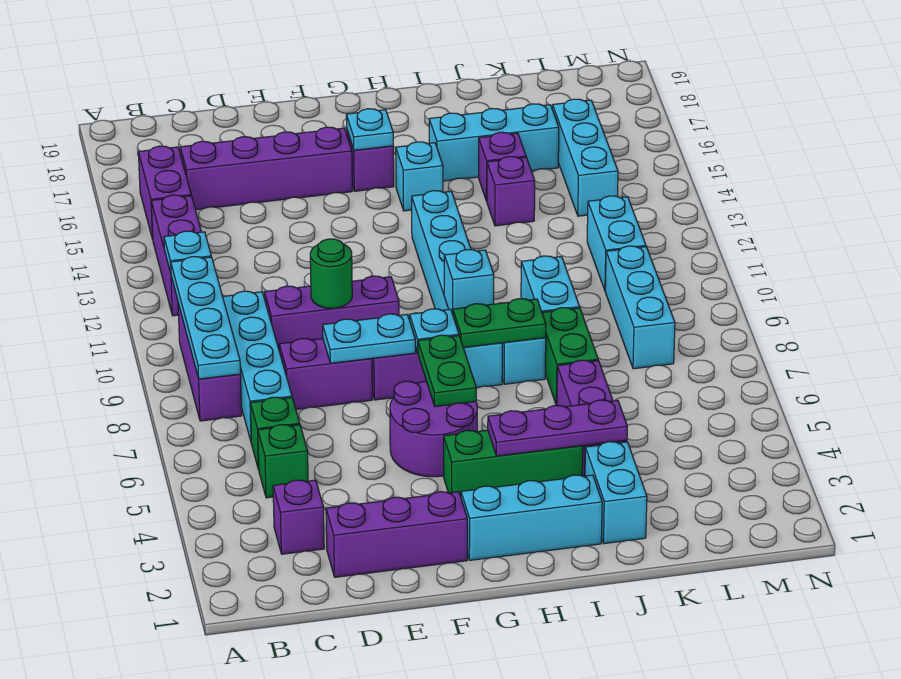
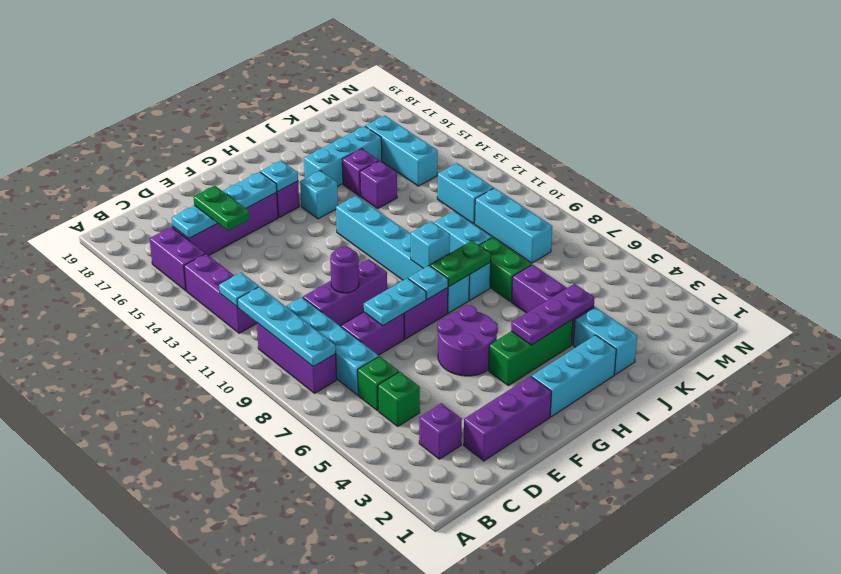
none -> cyan 1x4 plate [172,172,277,238]
green 1x1 round brick [310,239,352,308] -> purple 1x1 round brick [330,247,359,293]
green 1x2 plate [418,335,476,406] -> green 1x2 plate moved to [194,186,250,231]

